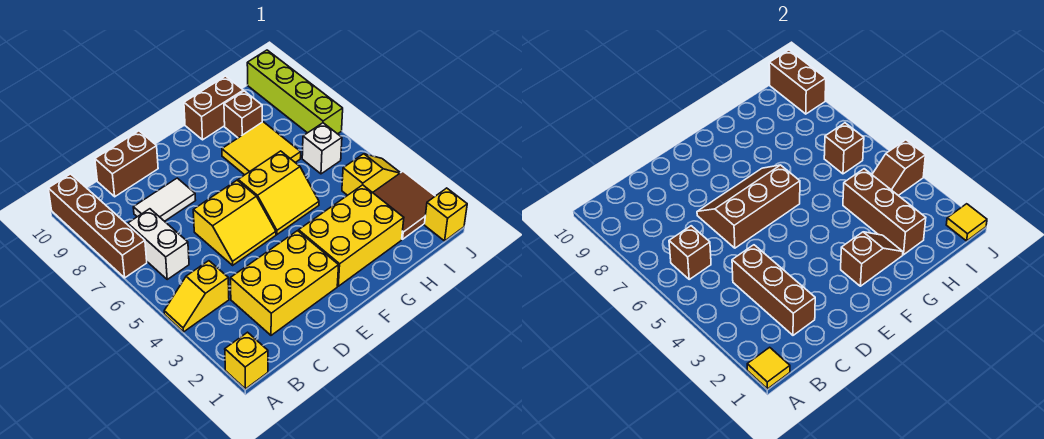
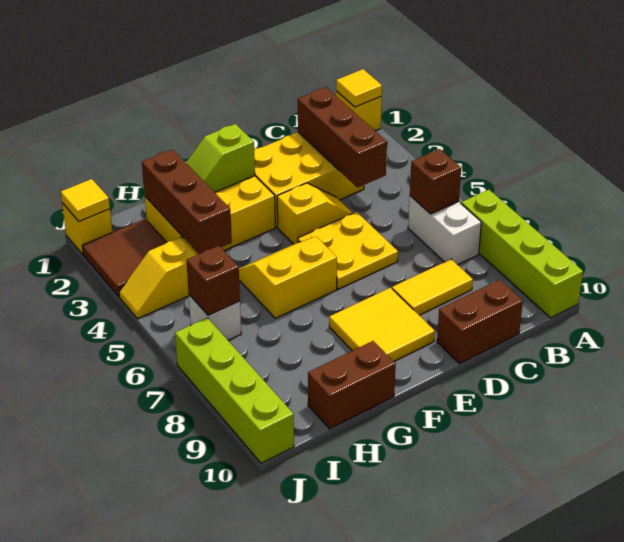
yellow 1x2 slope [164,261,229,332] -> yellow 1x2 slope moved to [277,183,353,244]
brown 1x4 brick [48,174,147,278] -> lime 1x4 brick [461,190,583,318]
white 1x2 tile [133,178,196,221] -> yellow 1x2 tile [392,259,473,315]
yellow 2x2 slope [193,180,276,265] -> yellow 2x2 plate [298,212,398,289]
brown 2x3 slope [697,165,800,248] -> none
brown 1x2 slope [841,232,903,286] -> lime 1x2 slope [186,124,255,192]
yellow 2x2 tile [222,122,301,175] -> yellow 2x2 tile moved to [329,288,435,361]
brown 1x1 brick [224,91,262,138] -> none
brown 1x2 slope [872,140,925,195] -> none
brown 1x2 brick [769,50,826,114] -> none

